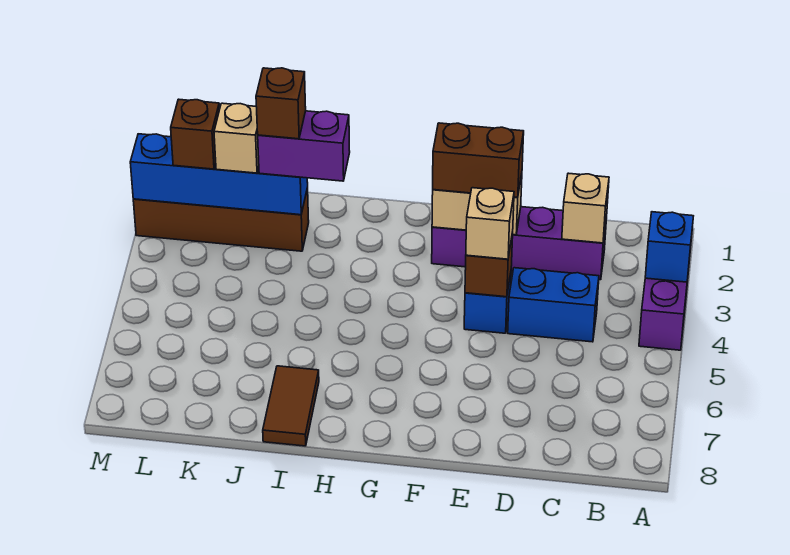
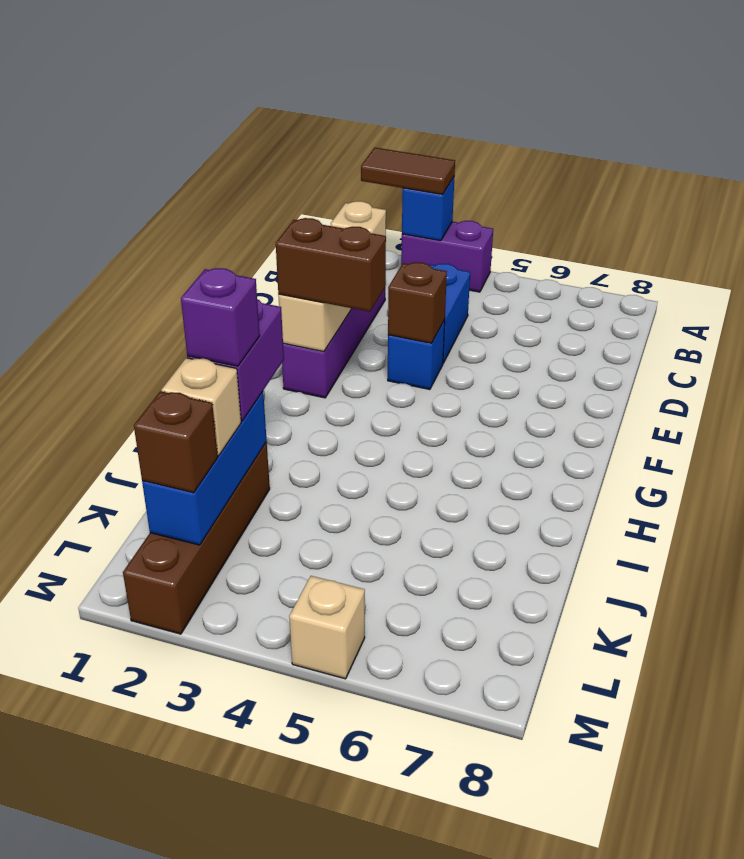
brown 1x2 brick [433,123,524,197] -> brown 1x2 brick turned to [276,218,386,312]
tan 1x1 brick [466,188,514,259] -> tan 1x1 brick moved to [289,576,365,679]
brown 1x2 tile [263,366,319,446] -> brown 1x2 tile moved to [361,148,455,194]
blue 1x4 brick [130,134,308,215] -> blue 1x3 brick [142,391,267,545]
brown 1x1 brick [256,68,306,139] -> purple 1x1 brick [181,268,260,366]

